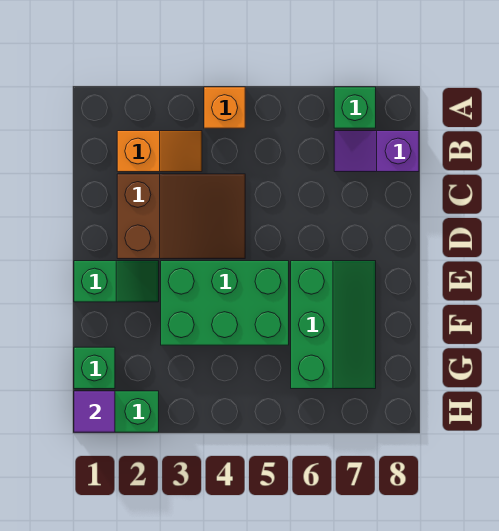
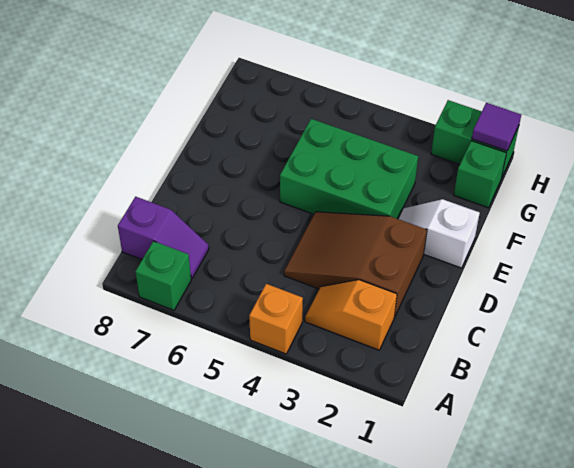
green 1x2 slope [74,261,159,302] -> white 1x2 slope [398,199,480,268]
green 2x3 slope [291,261,376,389] -> none

